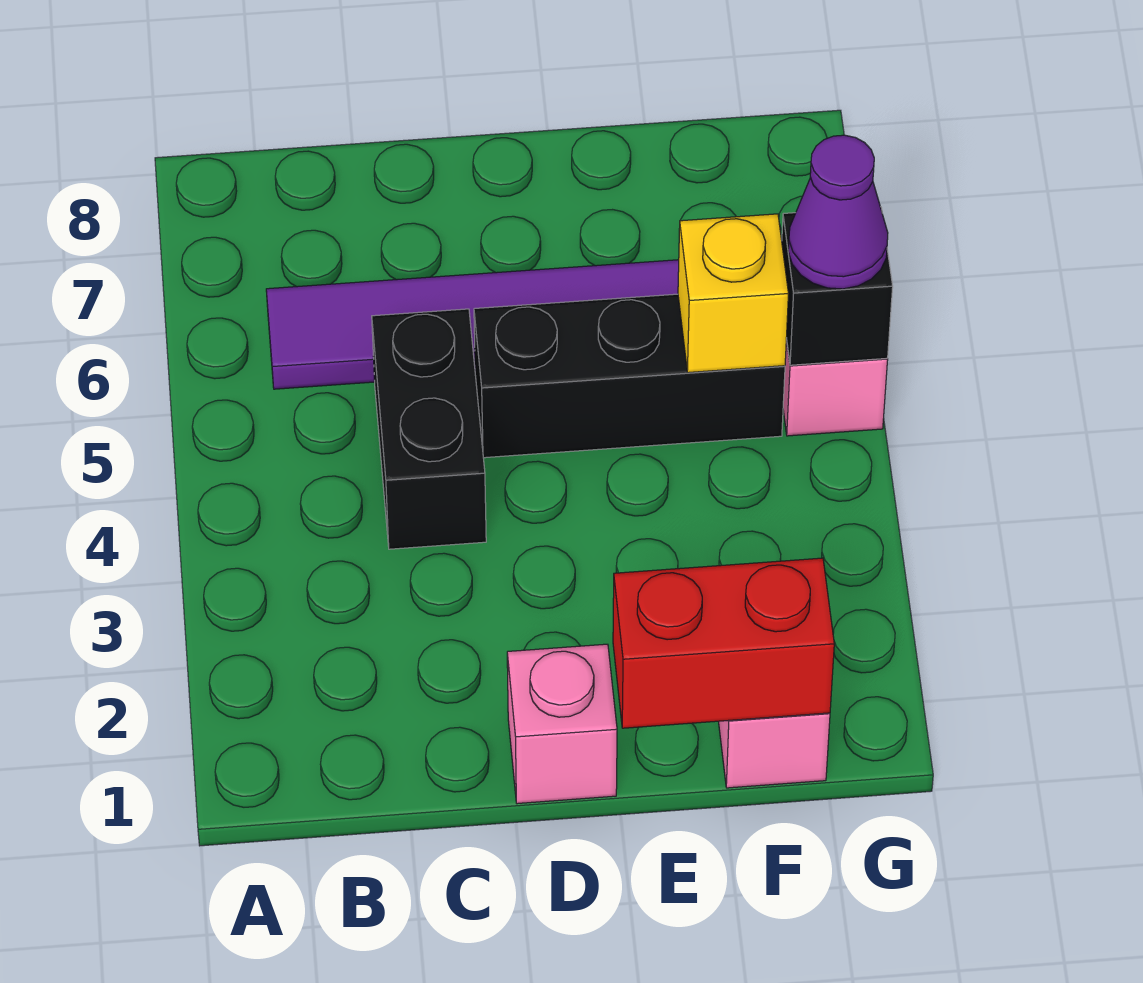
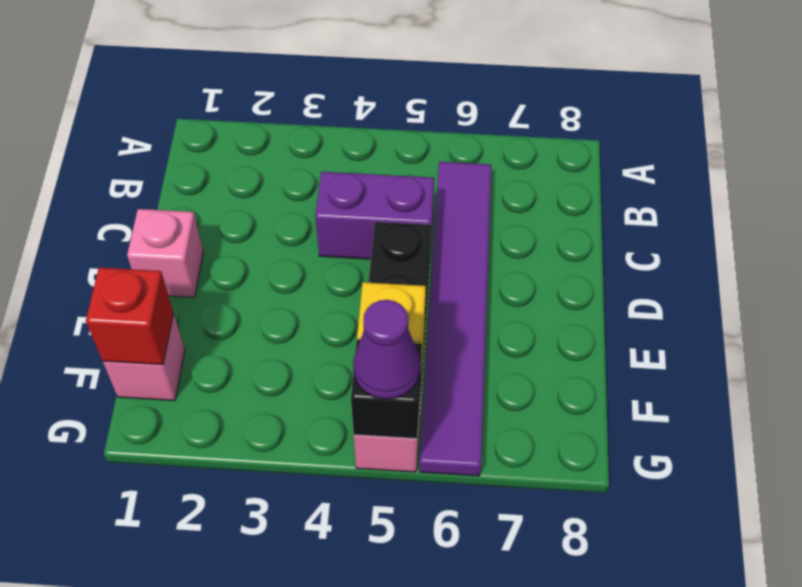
black 1x2 brick [372,309,486,549] -> purple 1x2 brick [315,172,434,259]
red 1x2 brick [613,558,834,728] -> red 1x1 brick [86,268,174,365]

